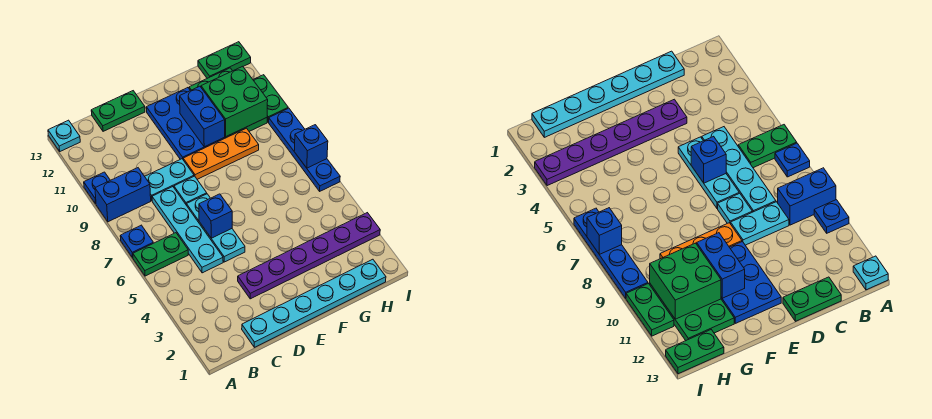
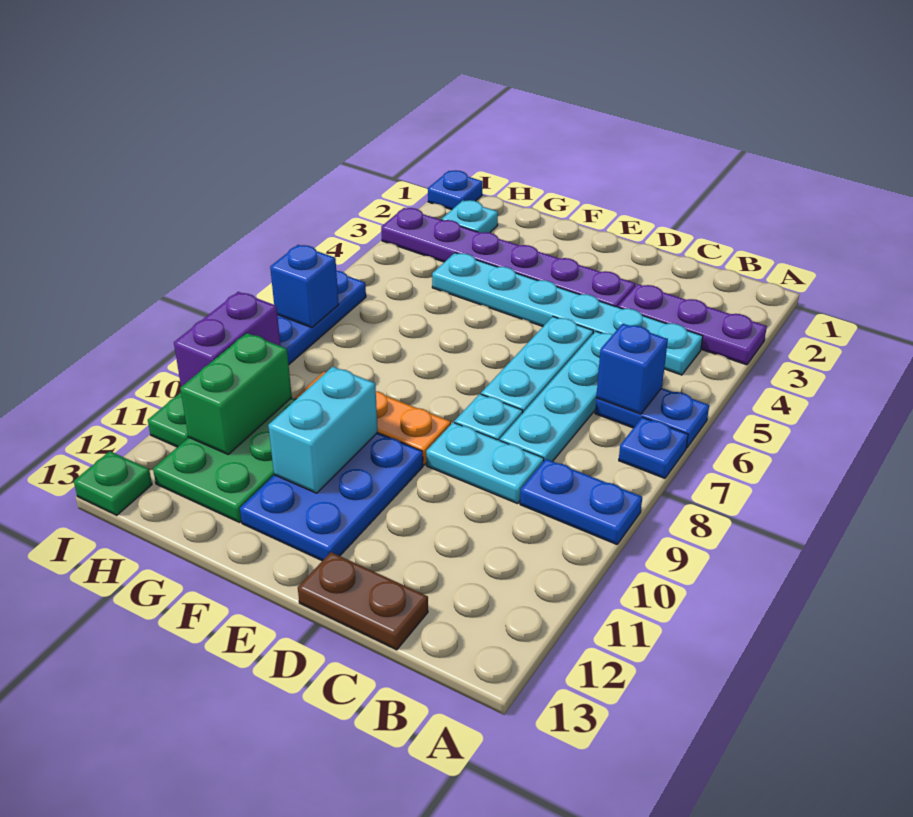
none -> purple 1x3 plate [618,284,767,365]
green 1x2 plate [133,233,188,276] -> blue 1x2 plate [595,388,709,448]
blue 1x2 brick [95,168,151,222] -> blue 1x2 plate [520,459,642,544]
blue 1x1 plate [84,172,110,204] -> blue 1x1 plate moved to [428,170,483,210]
cyan 1x1 plate [48,120,80,151] -> cyan 1x1 plate moved to [442,200,498,233]
cyan 1x6 plate [242,259,386,347] -> cyan 1x6 plate moved to [432,253,703,375]
green 1x2 plate [91,91,145,131] -> brown 1x2 plate [298,552,428,650]
blue 1x1 brick [199,194,232,238] -> blue 1x1 brick moved to [596,324,668,414]
blue 1x2 brick [180,86,225,147] -> cyan 1x2 brick [268,366,378,493]
green 2x2 brick [201,66,268,136] -> green 1x2 brick [180,333,292,454]
green 1x2 plate [198,42,251,78] -> green 1x1 plate [74,451,152,515]
none -> purple 1x2 brick [174,292,281,387]

